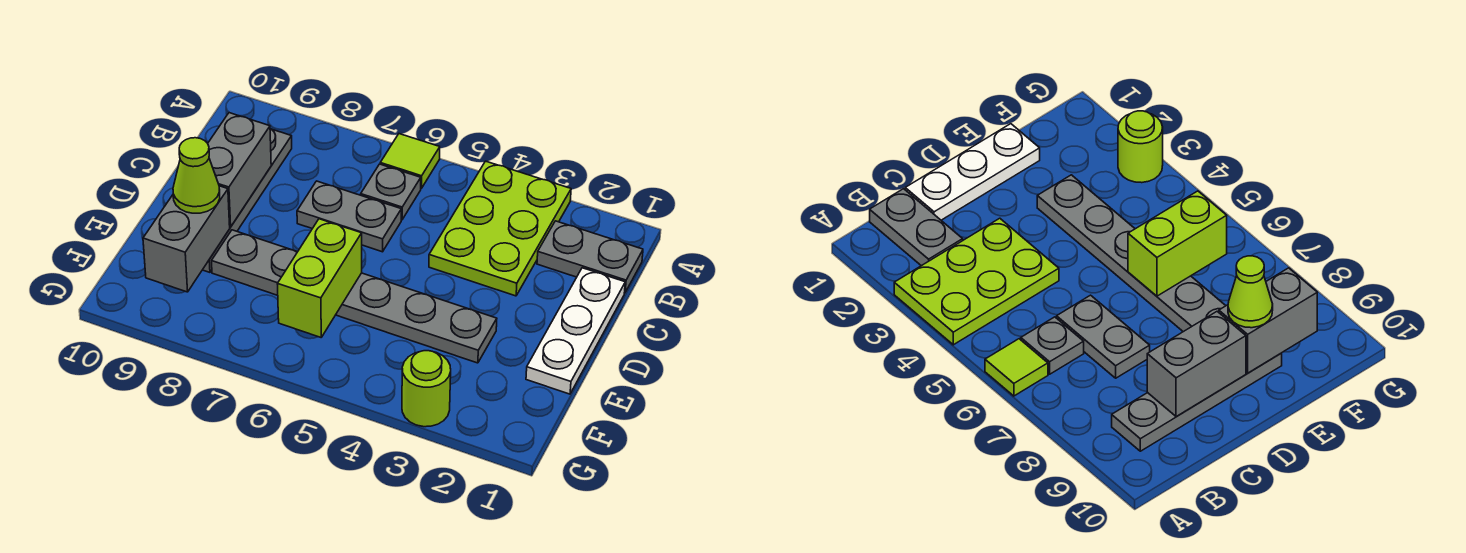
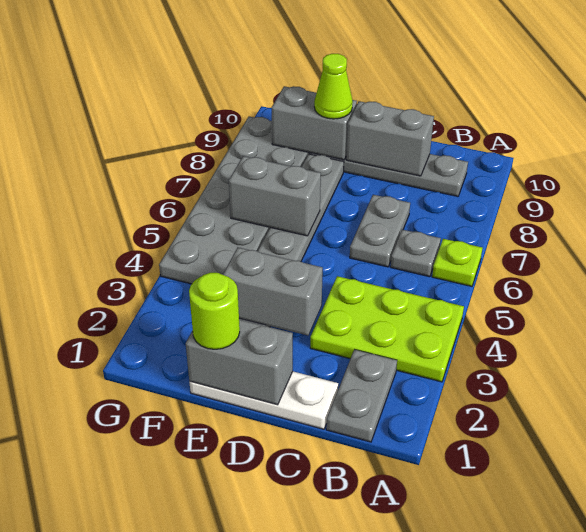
lime 1x1 tile [380,134,440,188] -> lime 1x1 plate [432,239,482,286]
none -> grey 1x2 brick [186,320,293,405]
none -> grey 1x2 brick [223,247,323,335]
lime 1x2 brick [278,219,362,337] -> grey 1x2 brick [229,156,321,236]
none -> grey 2x6 plate [159,116,309,284]
lime 1x1 round brick [402,351,451,427] -> lime 1x1 round brick moved to [189,273,240,349]

